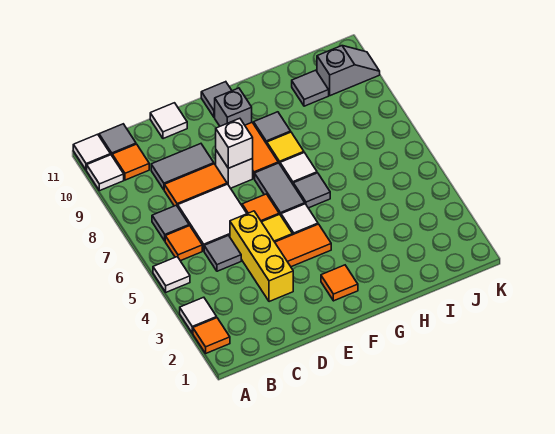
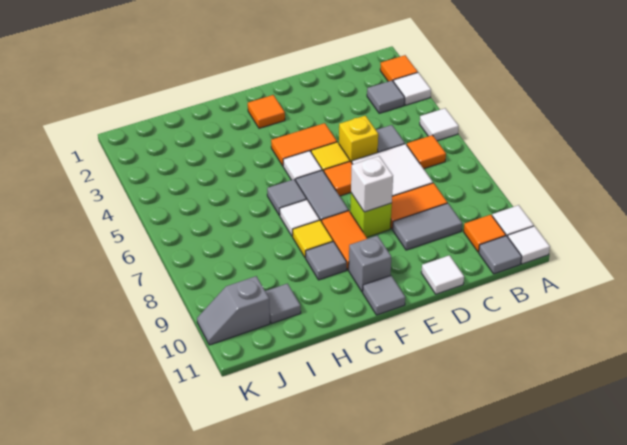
grey 1x1 tile [152,205,189,241] -> grey 1x1 tile moved to [367,81,405,113]
yellow 1x3 brick [230,211,293,302] -> yellow 1x1 brick [339,116,378,163]
white 1x1 brick [216,150,253,188] -> lime 1x1 brick [350,193,392,237]

